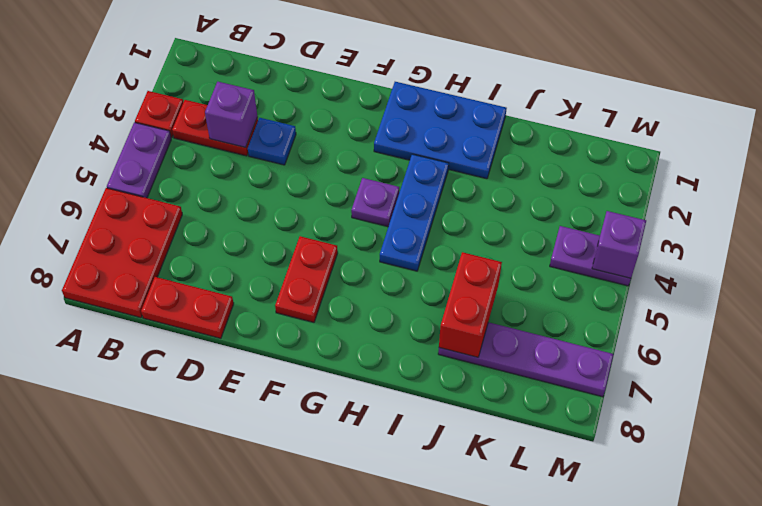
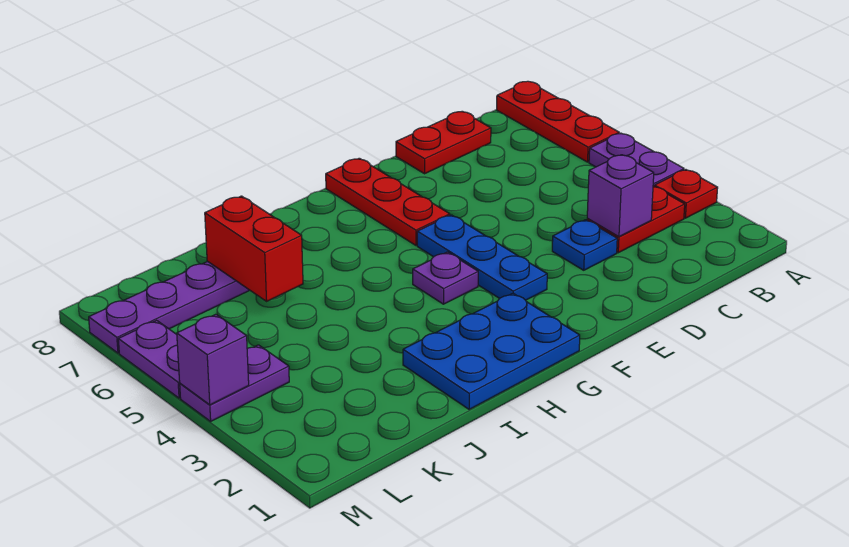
red 2x3 plate [62,188,182,318] -> red 1x3 plate [497,81,619,162]
red 1x2 plate [275,236,338,322] -> red 1x3 plate [326,158,450,245]
blue 1x3 plate [380,154,449,271] -> blue 1x3 plate moved to [417,215,547,300]
none -> purple 1x2 plate [118,320,180,398]

